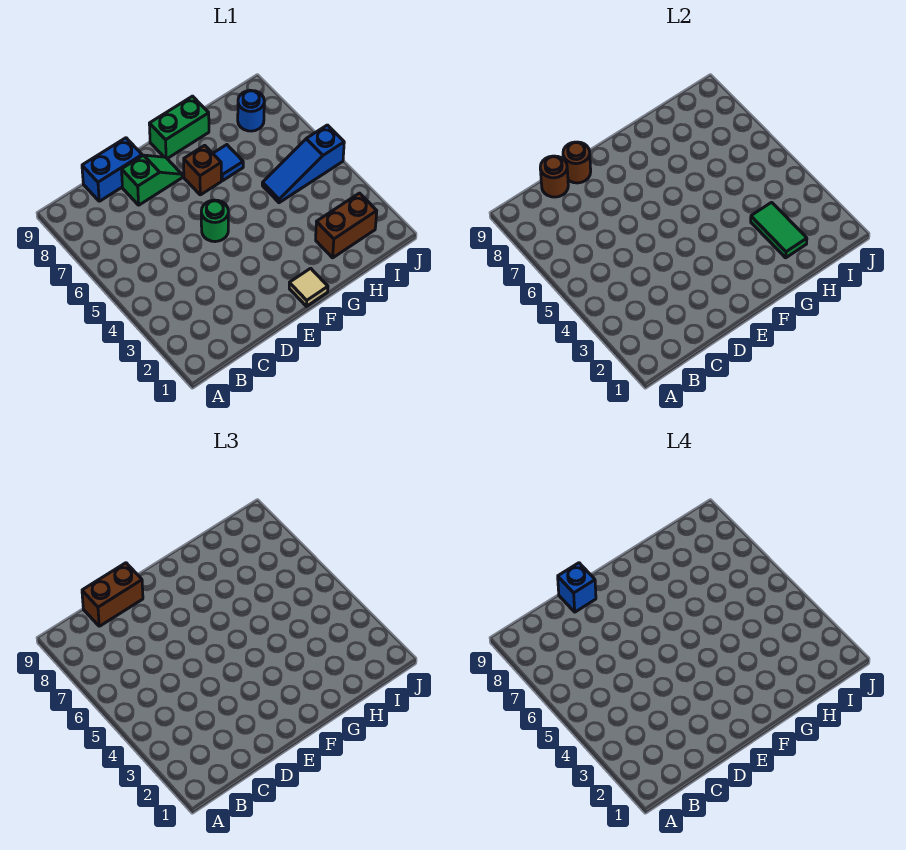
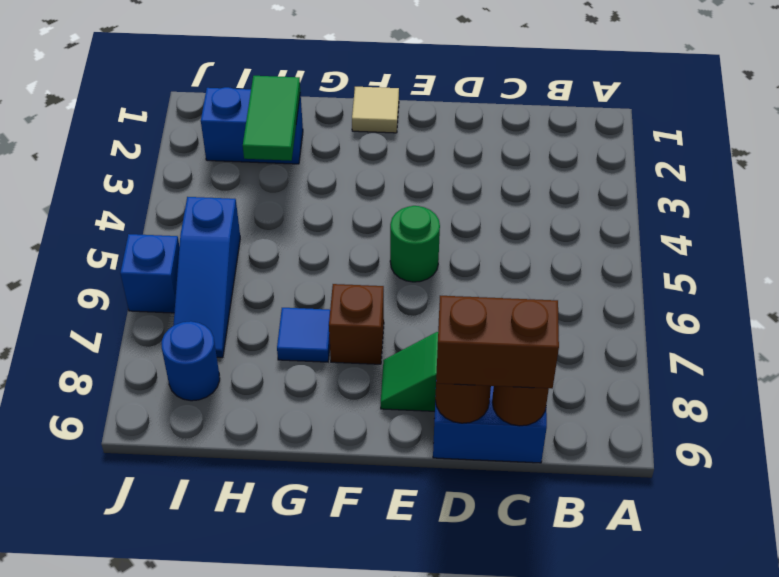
blue 1x1 brick [558,563,596,612] -> blue 1x1 brick moved to [120,234,180,313]
green 1x2 brick [149,96,209,159] -> none
brown 1x2 brick [316,193,377,258] -> blue 1x2 brick [201,87,303,164]
blue 1x3 slope [262,125,344,203] -> blue 1x3 slope turned to [173,197,240,358]

